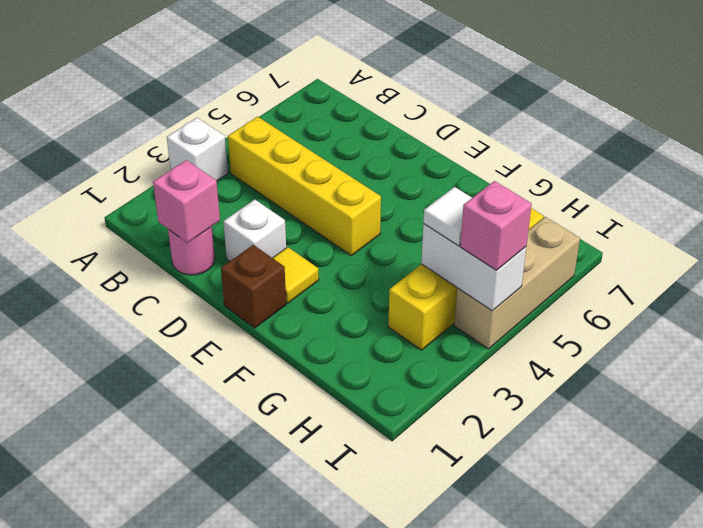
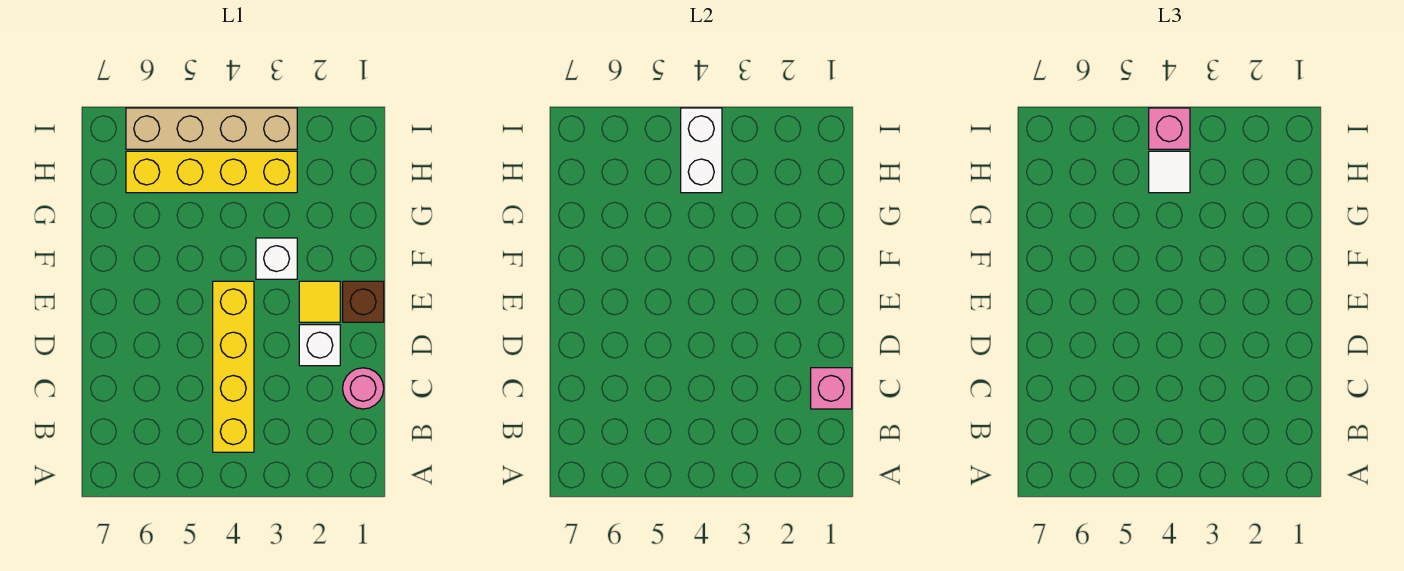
white 1x1 brick [167,118,228,181] -> white 1x1 brick moved to [256,238,297,279]
tan 1x3 brick [454,217,580,349] -> tan 1x4 brick [126,108,297,149]

